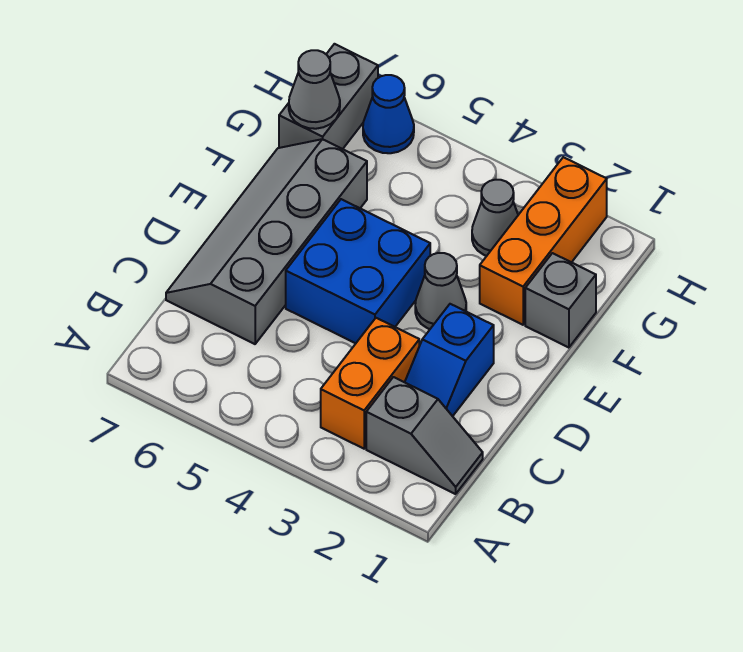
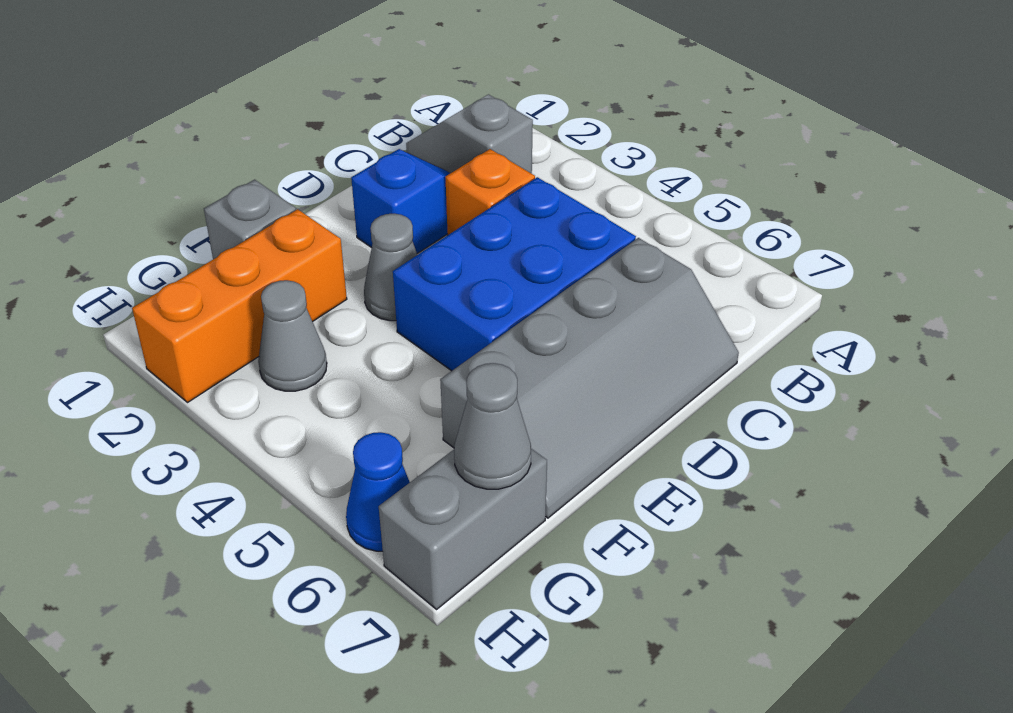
orange 1x2 brick [321,318,419,449] -> orange 1x1 brick [445,149,535,235]
blue 2x2 brick [286,199,430,343] -> blue 2x3 brick [393,177,636,371]

